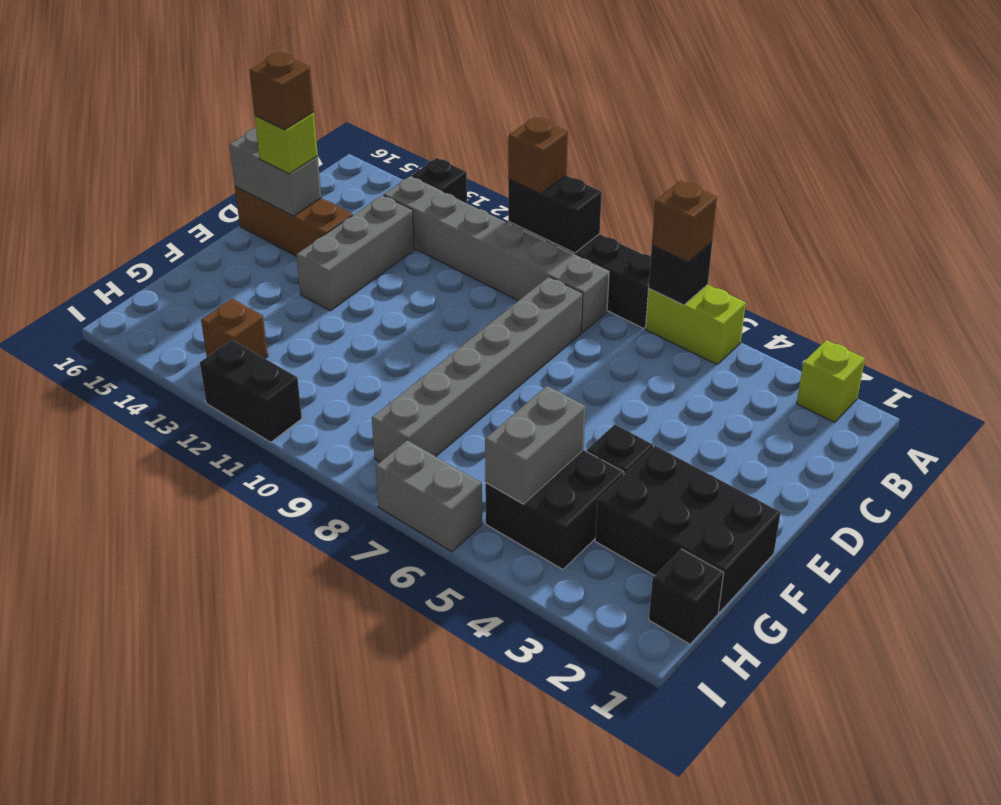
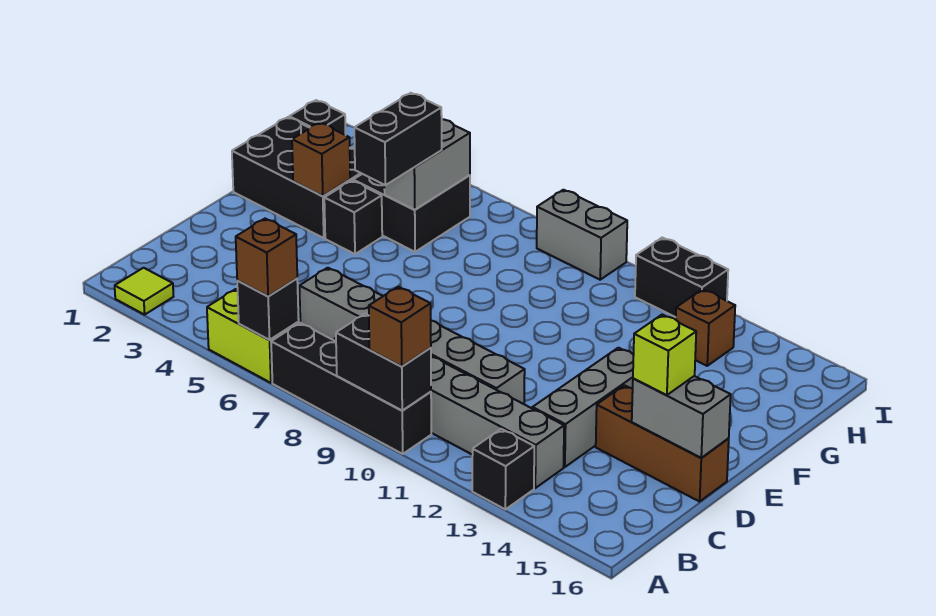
lime 1x1 brick [797,340,865,423] -> lime 1x1 tile [115,268,174,315]
grey 1x6 brick [372,277,583,462] -> grey 1x6 brick turned to [299,268,525,404]
brown 1x1 brick [249,53,314,130] -> brown 1x1 brick moved to [292,123,350,196]
none -> black 1x2 brick [354,93,442,185]
grey 1x2 brick [376,440,482,552] -> grey 1x2 brick moved to [537,190,627,280]

